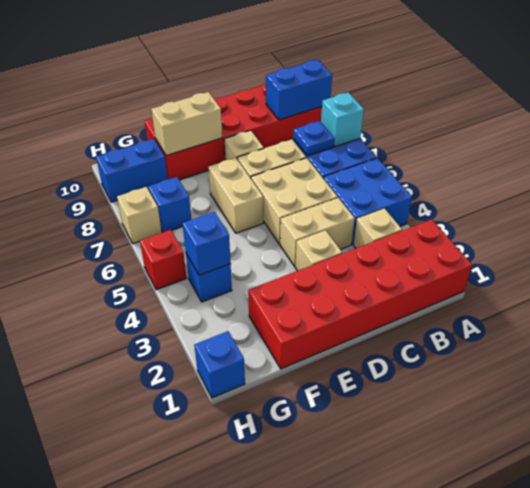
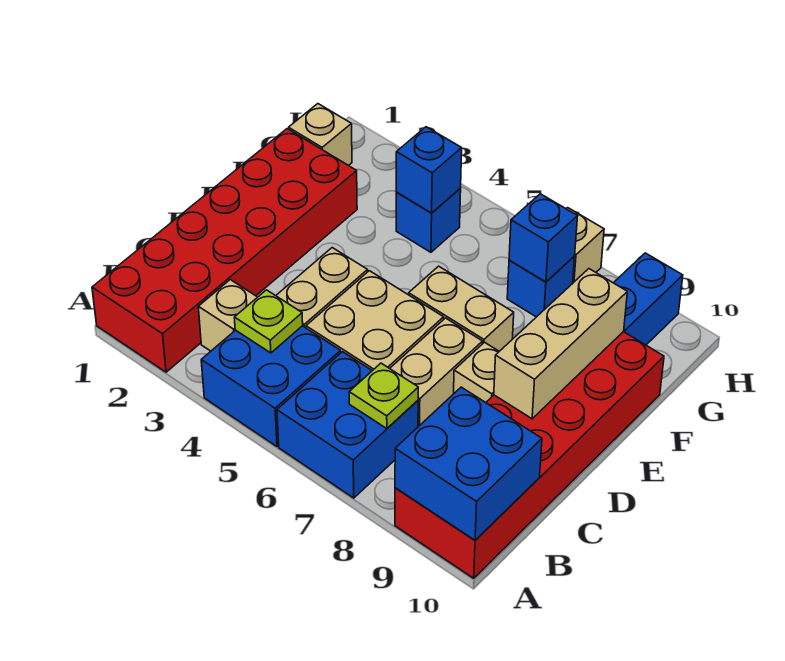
cyan 1x1 brick [321,92,364,147] -> none
blue 1x2 brick [266,60,332,120] -> blue 2x2 brick [395,387,542,540]
none -> lime 1x1 plate [234,290,303,353]
blue 1x1 plate [293,121,334,156] -> lime 1x1 plate [349,363,418,429]
tan 1x1 brick [295,230,342,271] -> tan 1x1 brick moved to [289,104,352,166]
tan 1x2 brick [151,92,222,156] -> tan 1x3 brick [494,269,627,419]
blue 1x1 brick [194,331,245,398] -> blue 1x1 brick moved to [509,194,578,282]
red 1x1 brick [140,230,187,290] -> none

